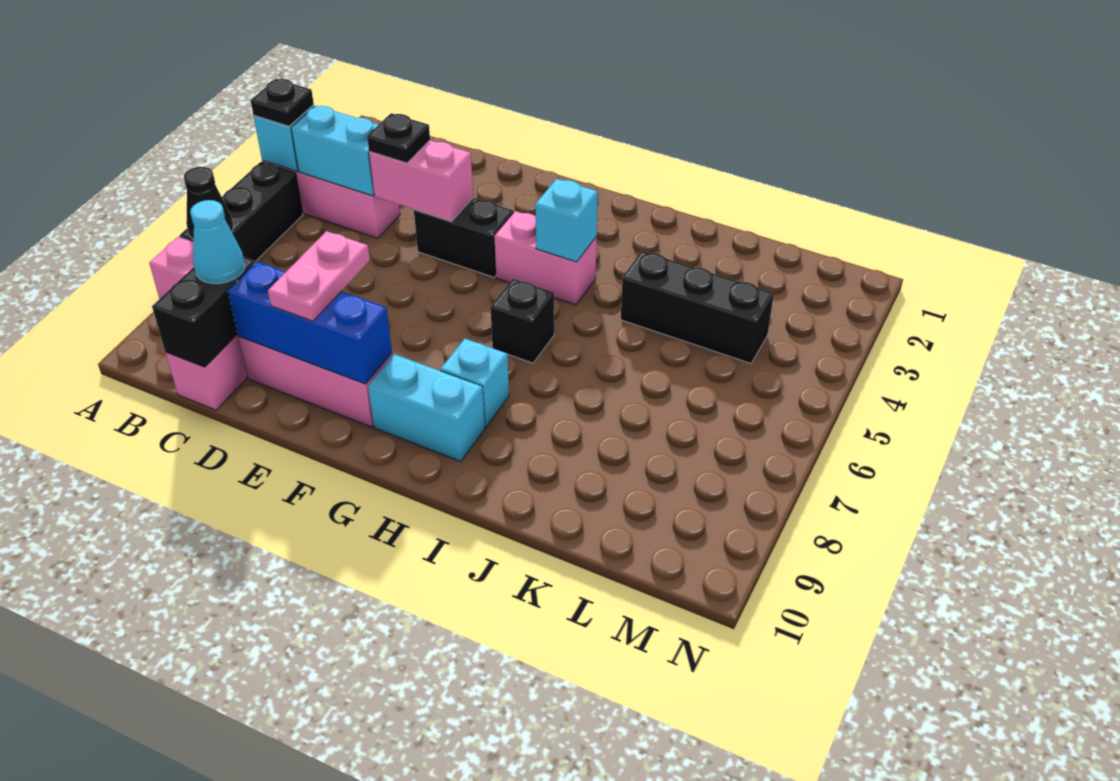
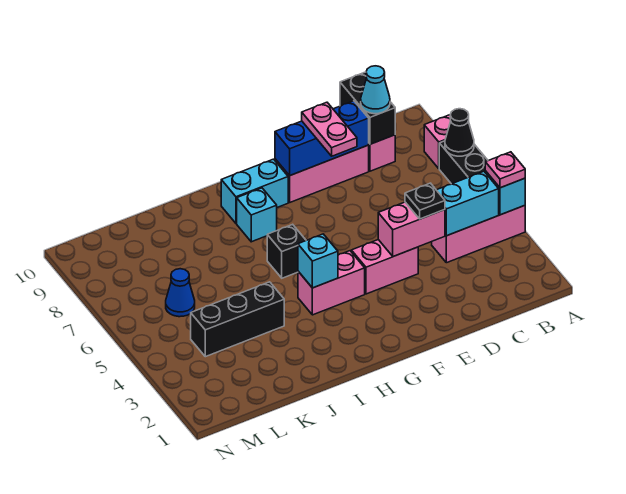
black 1x1 plate [251,79,314,126] -> pink 1x1 plate [485,152,525,188]
black 1x2 brick [414,198,514,277] -> pink 1x2 brick [351,240,418,294]
none -> blue 1x1 cone [166,269,195,317]

